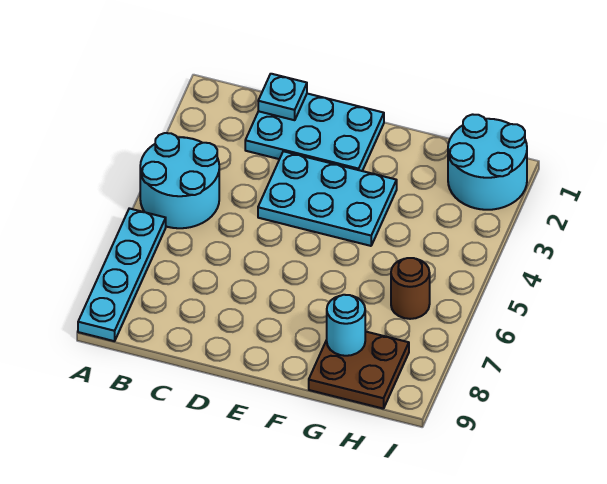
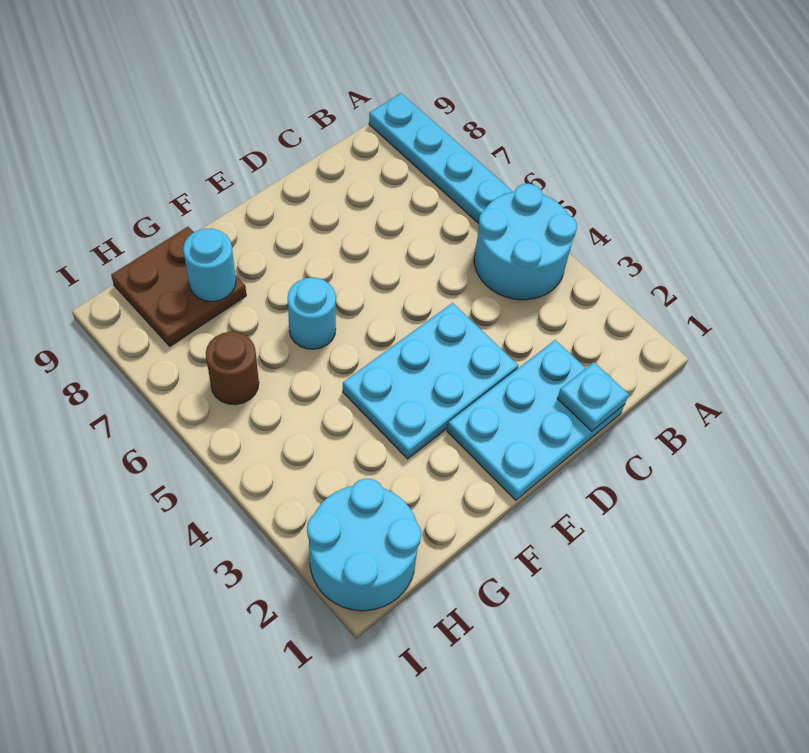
none -> cyan 1x1 round brick [288,278,336,349]

